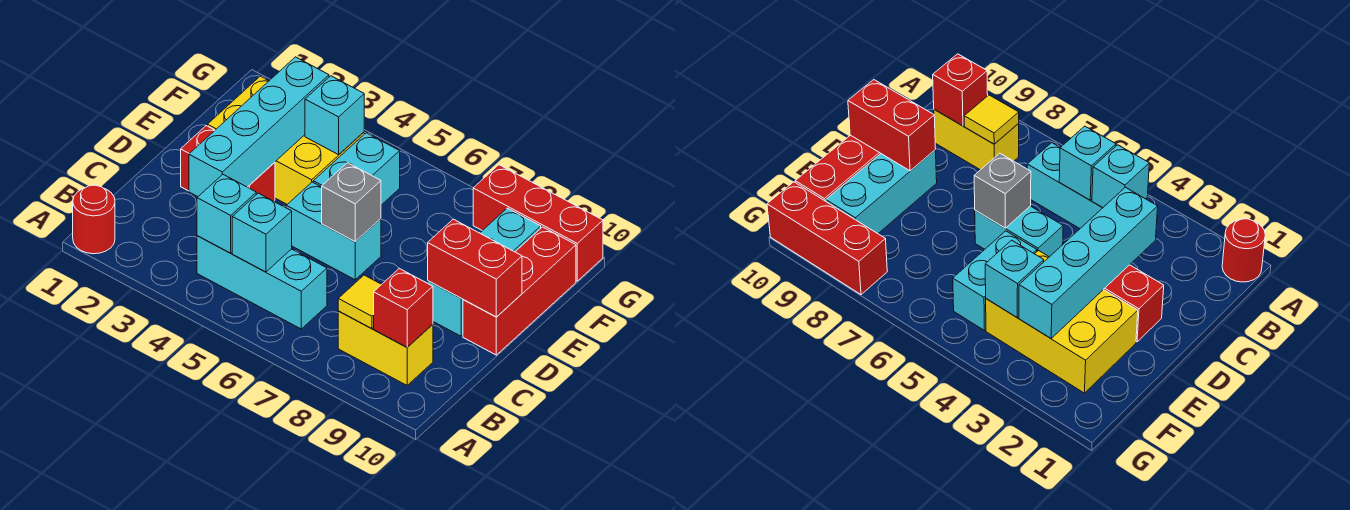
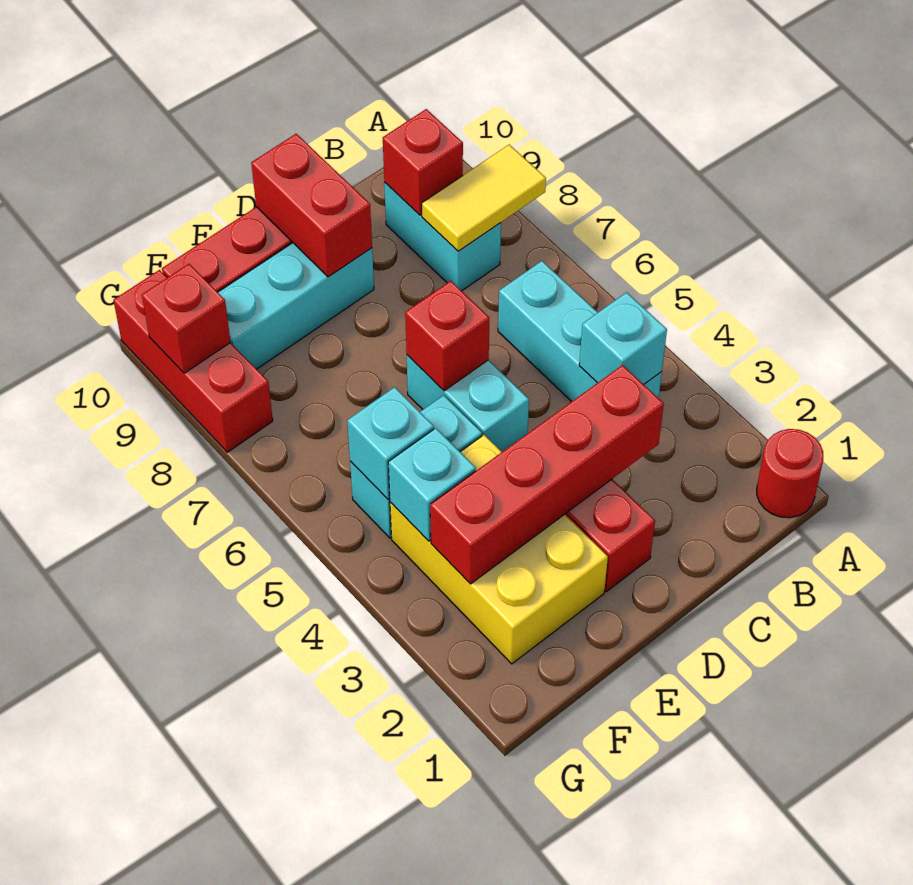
cyan 1x1 brick [232,193,292,272] -> cyan 1x1 brick moved to [347,387,434,499]
yellow 1x2 brick [338,311,433,385] -> cyan 1x2 brick [384,182,501,291]
yellow 1x1 tile [338,275,382,328] -> yellow 1x2 tile [422,145,546,251]
cyan 1x4 brick [189,57,329,197] -> red 1x4 brick [430,365,664,584]
grey 1x1 brick [322,163,381,242] -> red 1x1 brick [405,281,489,391]
none -> red 1x1 brick [142,264,231,373]

